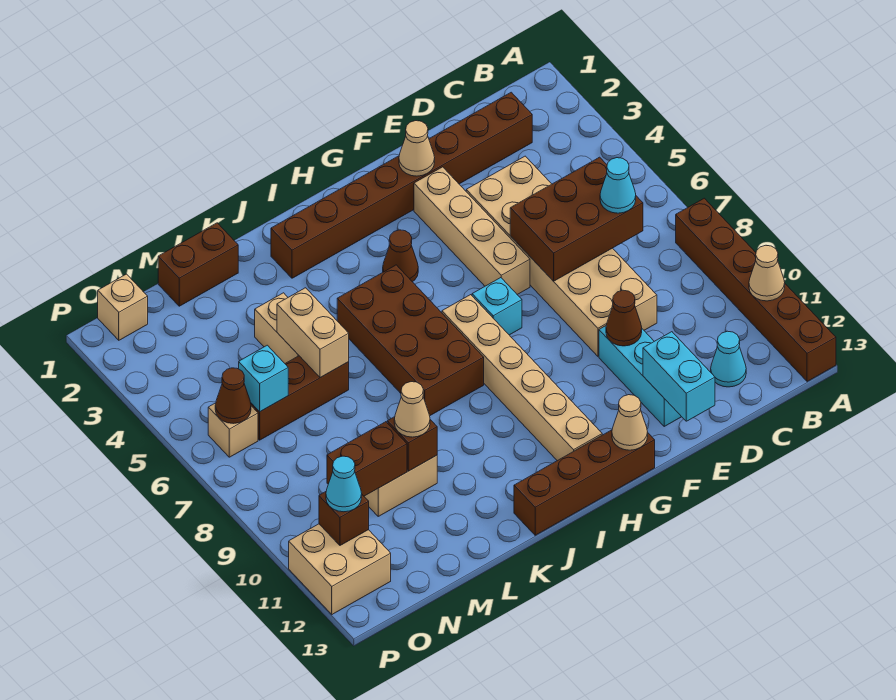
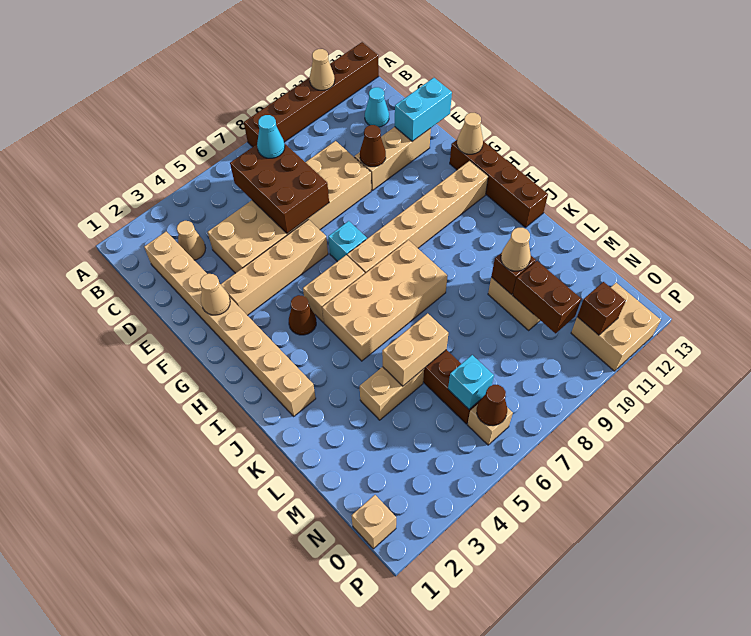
brown 1x8 brick [271,92,532,278] -> tan 1x8 brick [144,232,316,416]
none -> tan 1x1 cone [177,221,206,260]
cyan 1x3 brick [599,326,681,426] -> tan 1x3 brick [355,127,431,190]
none -> tan 1x2 brick [303,255,365,323]
brown 2x4 brick [337,265,484,416] -> tan 2x4 brick [322,240,447,361]
brown 1x2 brick [158,223,238,306] -> none
cyan 1x1 cone [326,456,362,512] -> none

